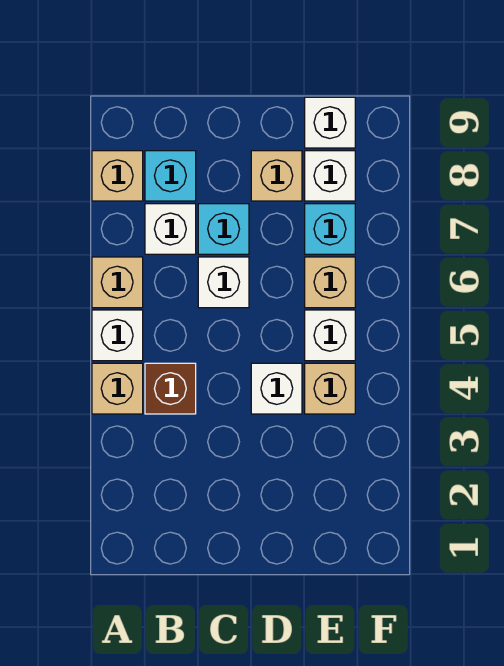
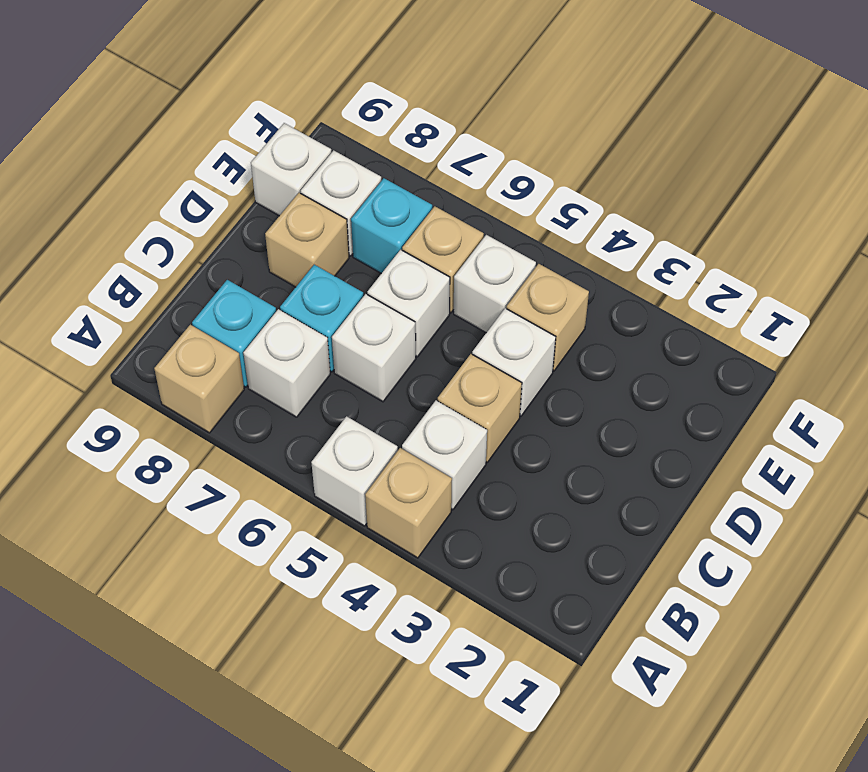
tan 1x1 brick [92,257,143,308] -> tan 1x1 brick moved to [438,354,522,462]
brown 1x1 brick [145,363,196,414] -> white 1x1 brick [402,400,487,510]
none -> white 1x1 brick [367,250,450,357]

